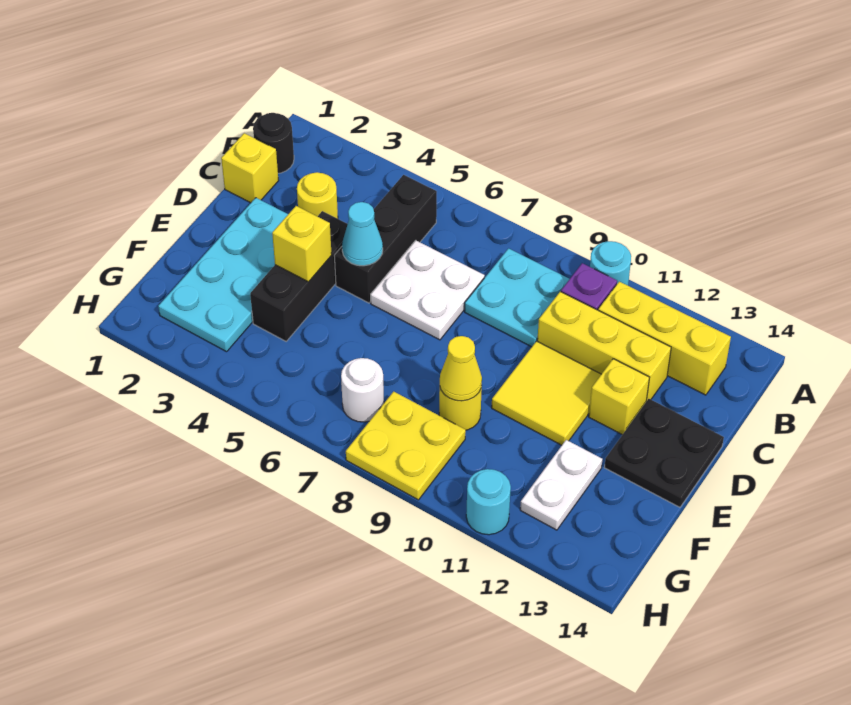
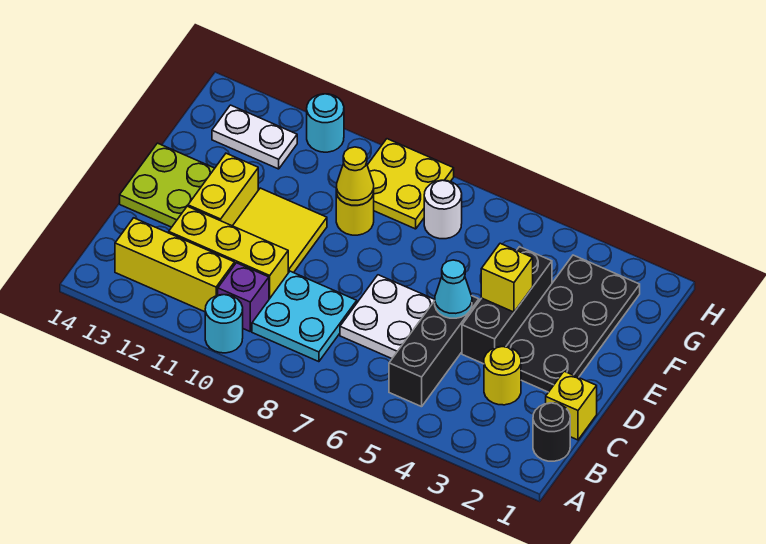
cyan 2x4 plate [158,198,288,352] -> black 2x4 plate [506,255,640,392]
yellow 1x1 brick [589,359,649,435] -> yellow 1x2 brick [188,153,258,226]
black 2x2 plate [604,399,724,507] -> lime 2x2 plate [120,143,215,227]
white 1x2 plate [520,440,602,530] -> white 1x2 plate turned to [212,105,297,169]

